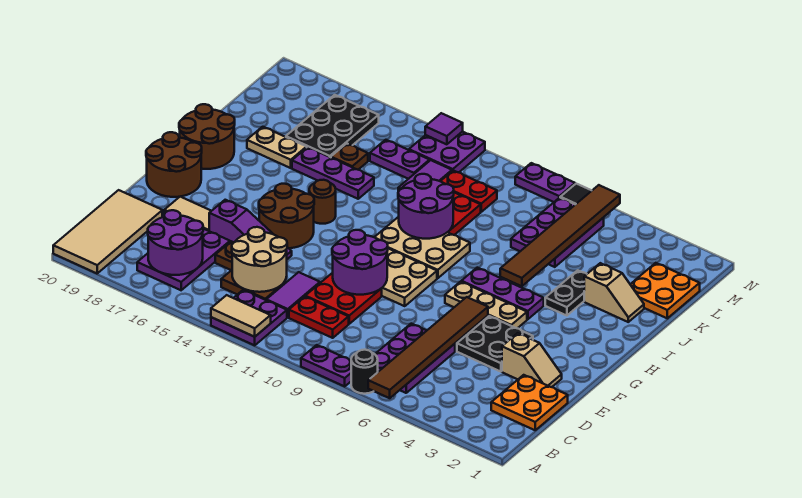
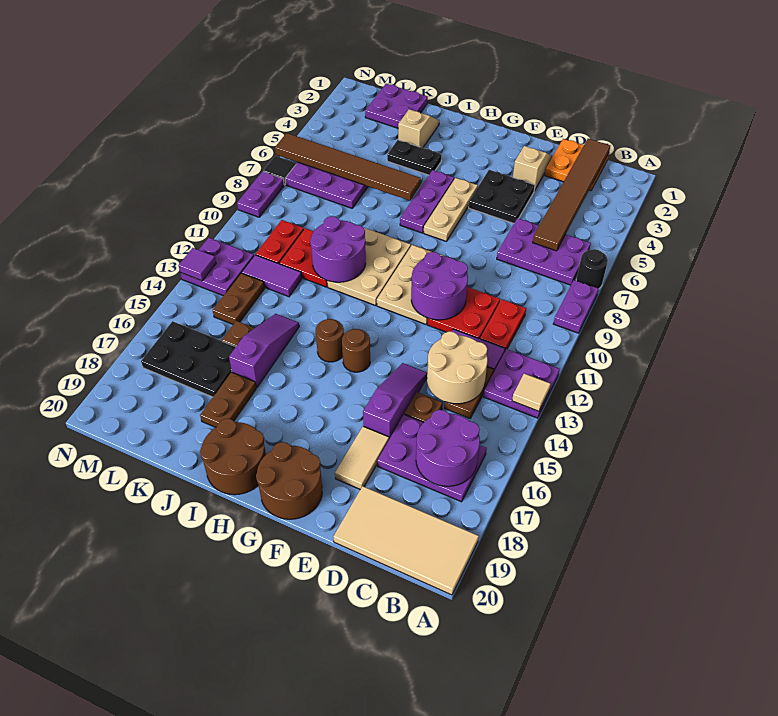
brown 1x6 tile [368,297,488,398] -> brown 1x6 tile turned to [533,139,610,251]
tan 1x2 tile [211,295,271,337] -> tan 1x1 tile [512,373,550,411]
brown 2x2 round brick [259,184,314,248] -> brown 1x1 round brick [342,329,370,372]
purple 1x3 plate [292,147,374,199] -> purple 1x3 slope [229,314,299,387]
tan 1x2 plate [247,127,307,168] -> brown 1x2 plate [200,372,256,427]
orange 2x2 plate [630,263,700,318] -> purple 2x2 plate [365,84,428,128]
purple 1x2 plate [370,140,430,179] -> brown 1x2 plate [213,273,265,324]

